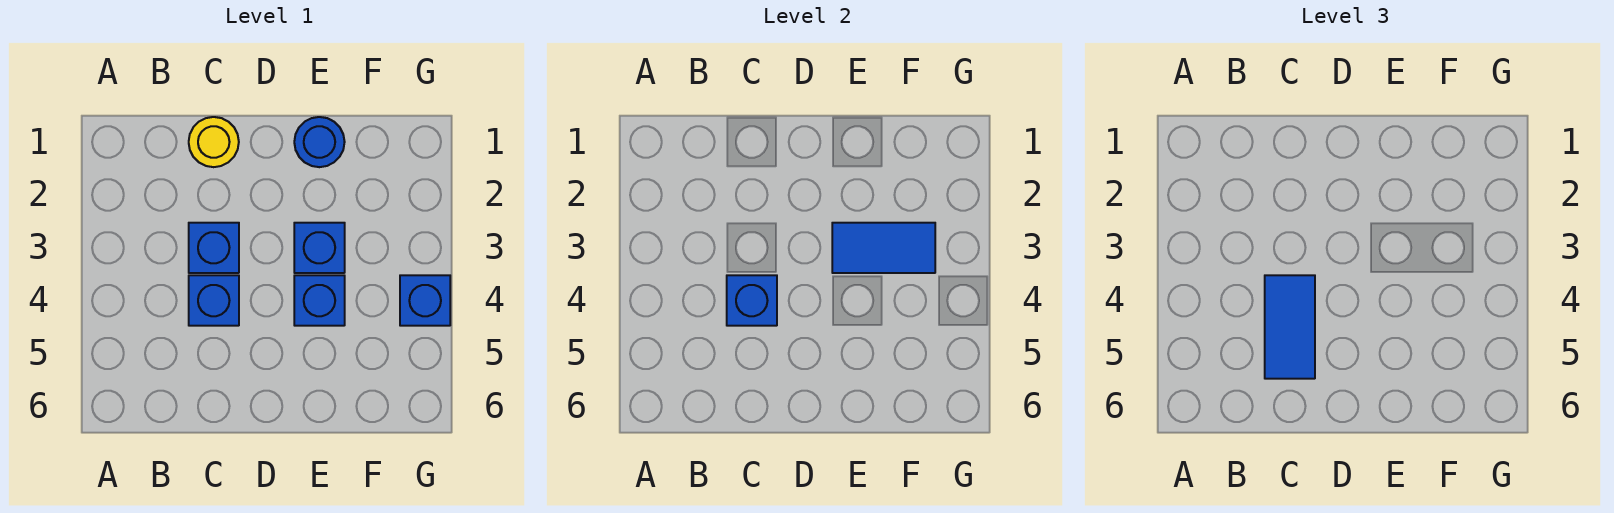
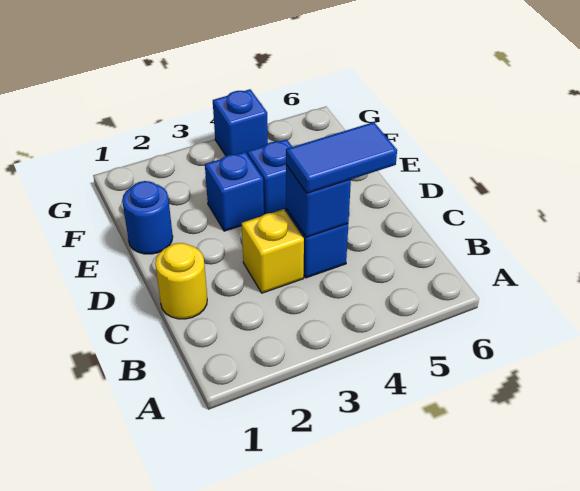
blue 1x1 brick [189,223,239,273] -> yellow 1x1 brick [242,209,304,293]
blue 1x2 tile [832,223,935,273] -> none

